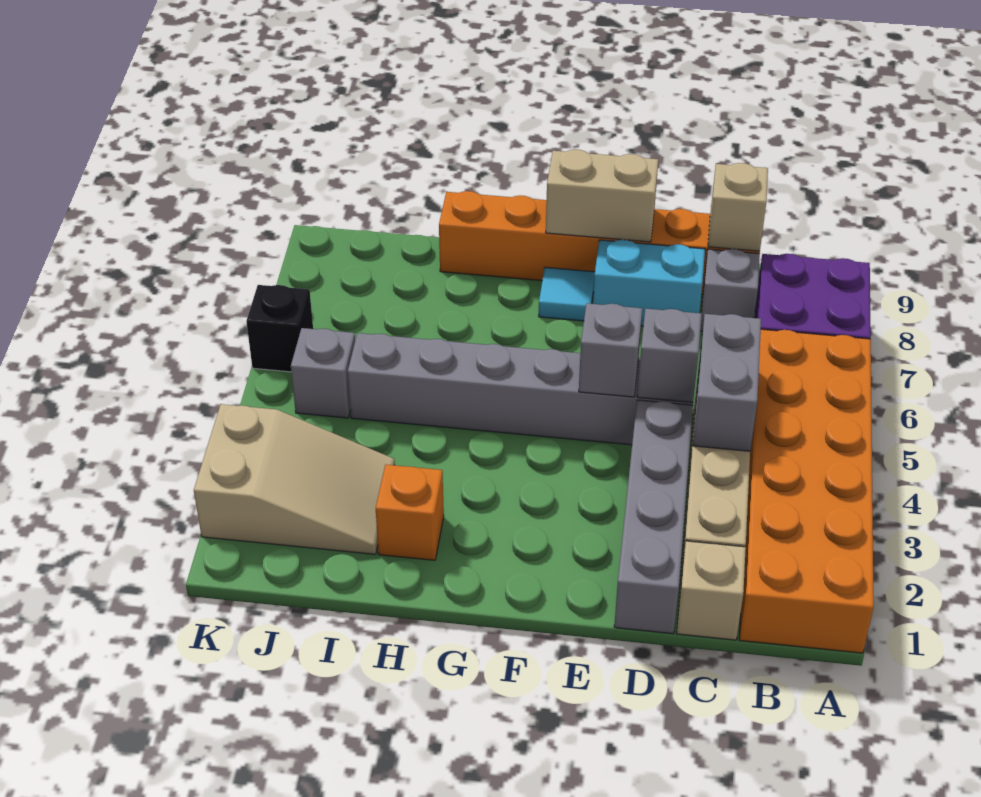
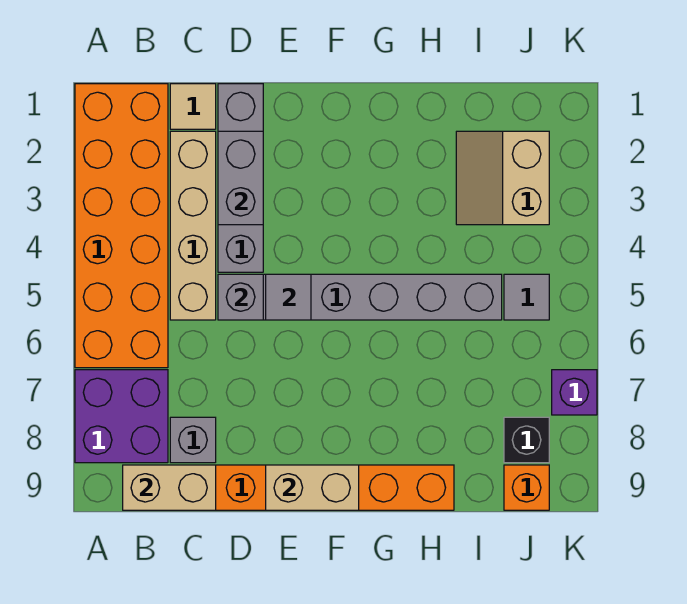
tan 1x1 brick [677,541,746,640] -> tan 1x1 tile [170,84,216,129]
grey 1x2 brick [693,314,761,451] -> grey 1x2 brick moved to [218,131,263,225]
tan 1x1 brick [708,163,768,252] -> tan 1x2 brick [123,465,216,510]
cyan 1x2 brick [593,240,705,326] -> none
grey 1x1 brick [579,303,642,397] -> grey 1x1 tile [266,274,311,320]
cyan 1x1 tile [539,267,595,321] -> none
orange 1x1 brick [376,465,444,560] -> orange 1x1 brick moved to [504,465,549,510]
tan 2x3 slope [194,404,395,554] -> tan 2x2 slope [456,131,549,225]
grey 1x1 brick [291,328,355,418] -> grey 1x1 tile [504,274,549,320]
black 1x1 brick [246,285,313,372] -> black 1x1 brick moved to [504,417,549,463]
none -> purple 1x1 brick [552,370,597,415]

